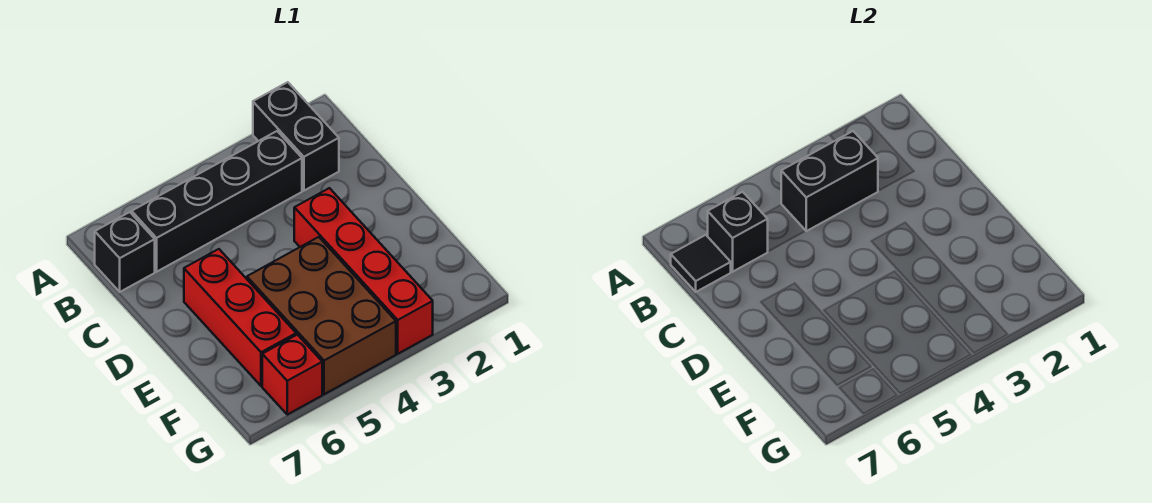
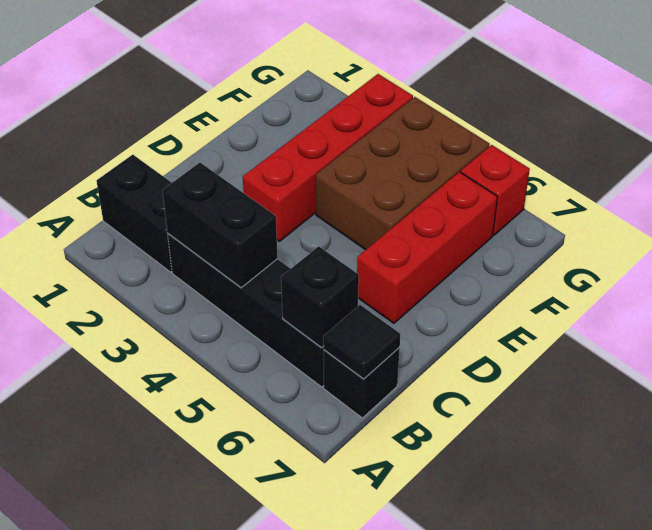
black 1x2 brick [253,82,339,191] -> black 1x2 brick turned to [97,155,172,272]

